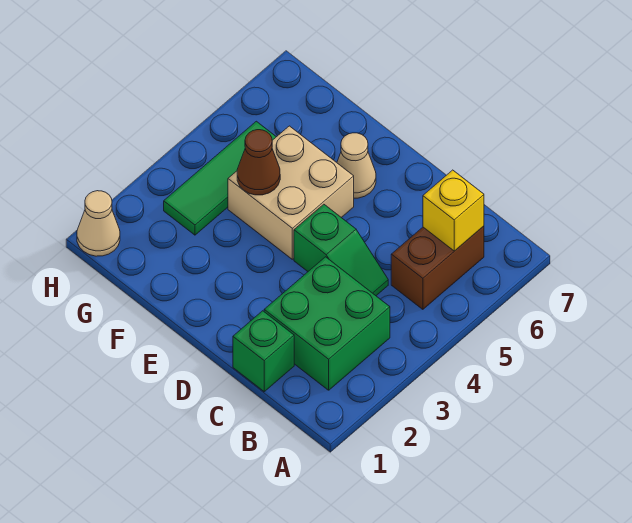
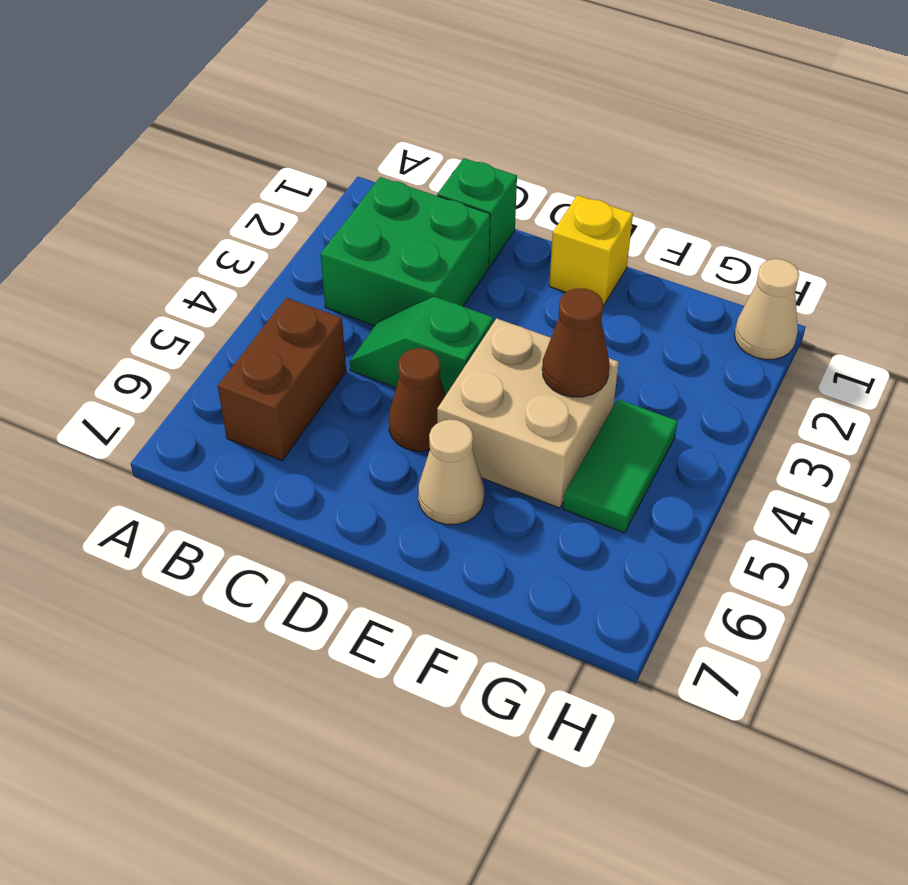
yellow 1x1 brick [423,170,484,251] -> yellow 1x1 brick moved to [549,195,633,305]
none -> brown 1x1 cone [389,348,446,451]
green 1x3 tile [164,121,276,235] -> green 1x2 tile [563,399,678,533]

